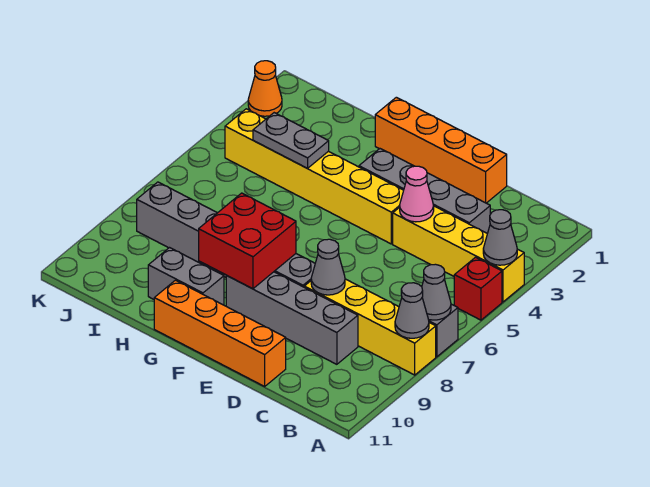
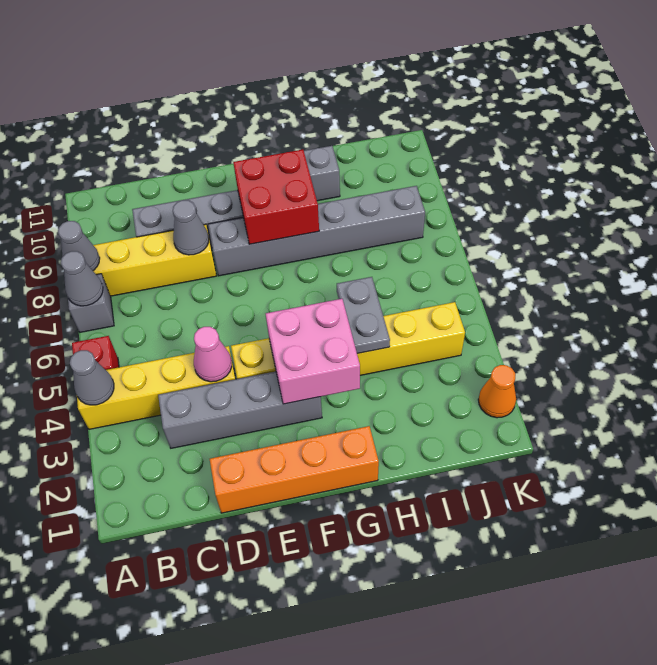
orange 1x4 brick [154,280,286,386] -> none
none -> pink 2x2 brick [266,299,360,404]
grey 1x2 plate [253,113,329,168] -> grey 1x2 plate turned to [337,277,390,353]

